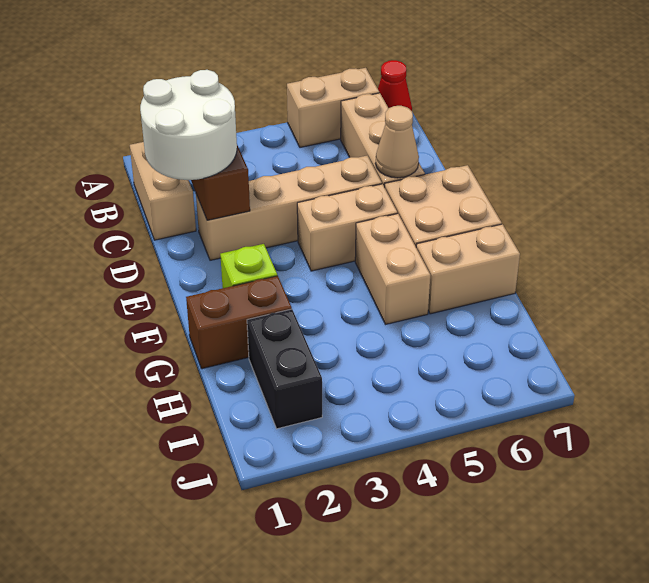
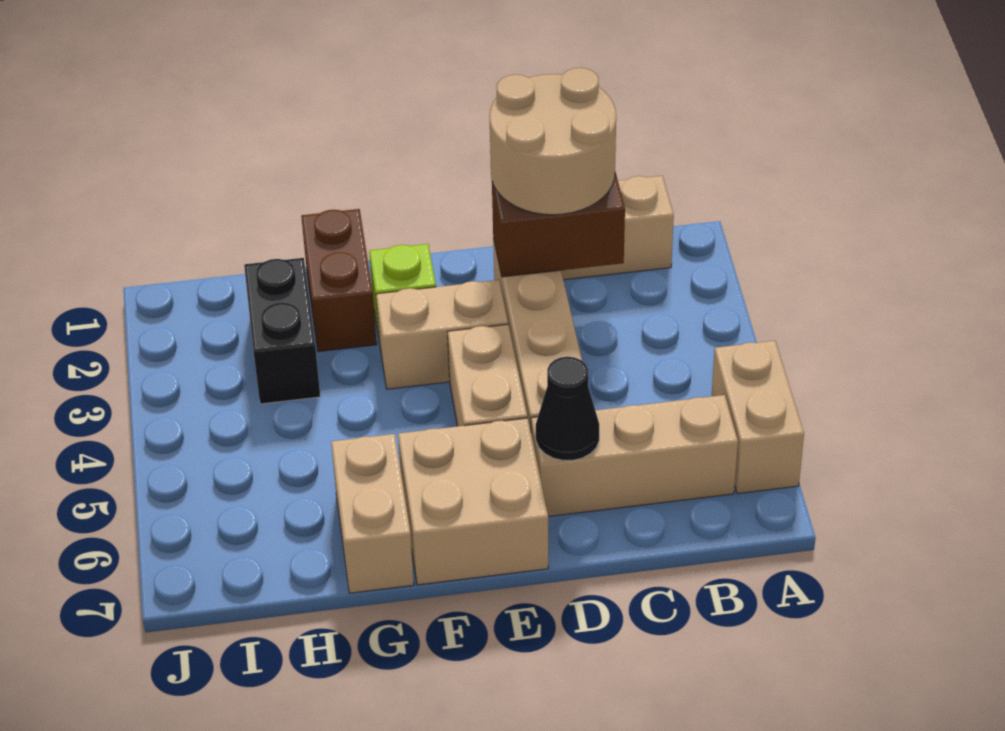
red 1x1 cone [378,60,412,111] -> none
white 2x2 round brick [140,70,237,180] -> tan 2x2 round brick [489,68,616,215]
tan 1x1 cone [375,106,419,178] -> black 1x1 cone [536,357,599,460]
tan 1x2 brick [355,214,430,325] -> tan 1x2 brick moved to [376,280,508,389]
black 1x2 brick [247,309,322,429] -> black 1x2 brick turned to [244,258,320,404]

